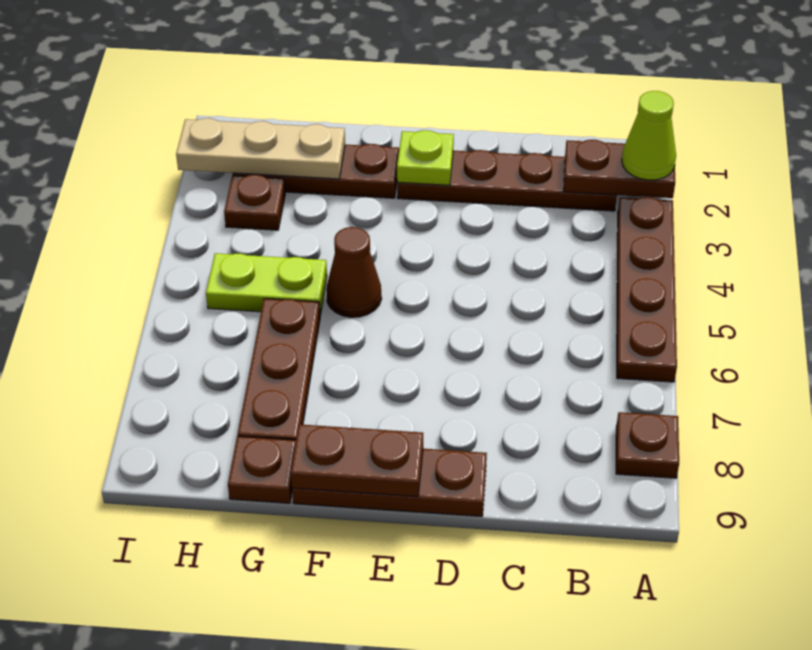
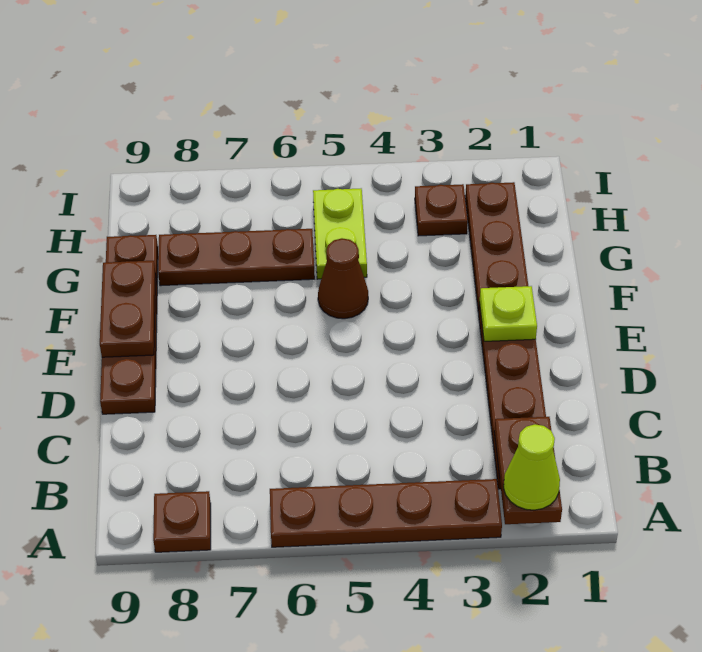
tan 1x3 plate [176,118,345,179] -> none

